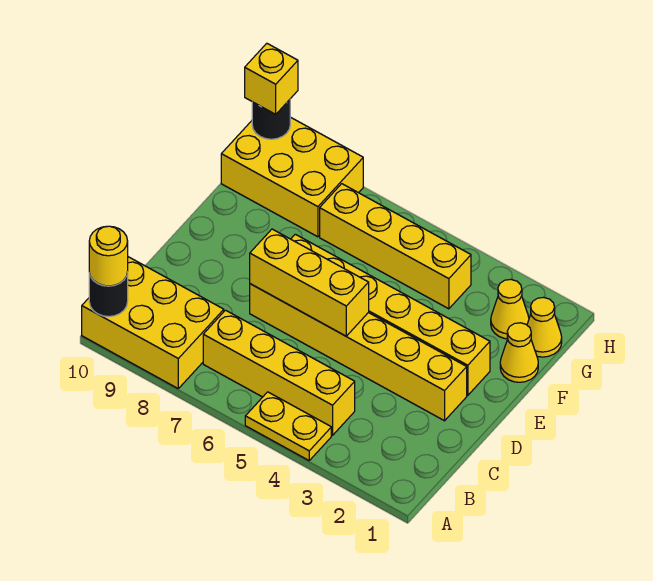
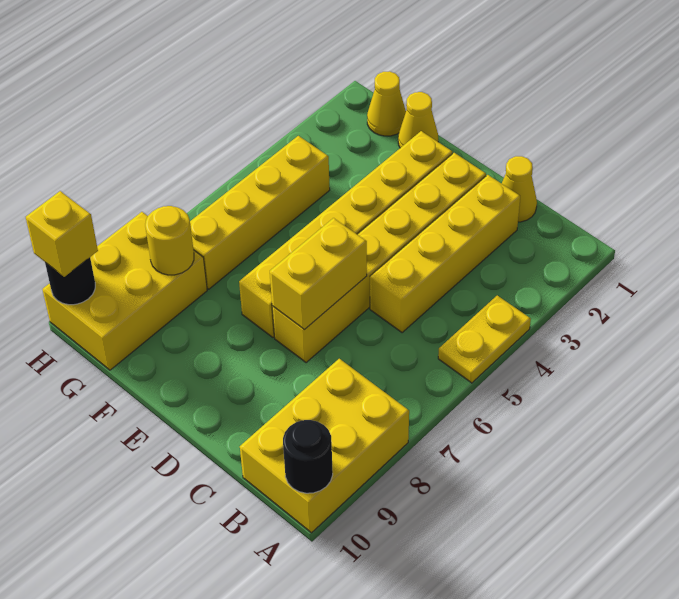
yellow 1x1 round brick [89,226,128,286] -> yellow 1x1 round brick moved to [145,206,194,275]
yellow 1x4 brick [203,310,355,435] -> yellow 1x4 brick moved to [370,175,520,333]
yellow 1x3 brick [250,229,369,336] -> yellow 1x2 brick [270,218,367,330]
yellow 1x1 cone [491,280,529,339] -> yellow 1x1 cone moved to [502,156,537,222]

